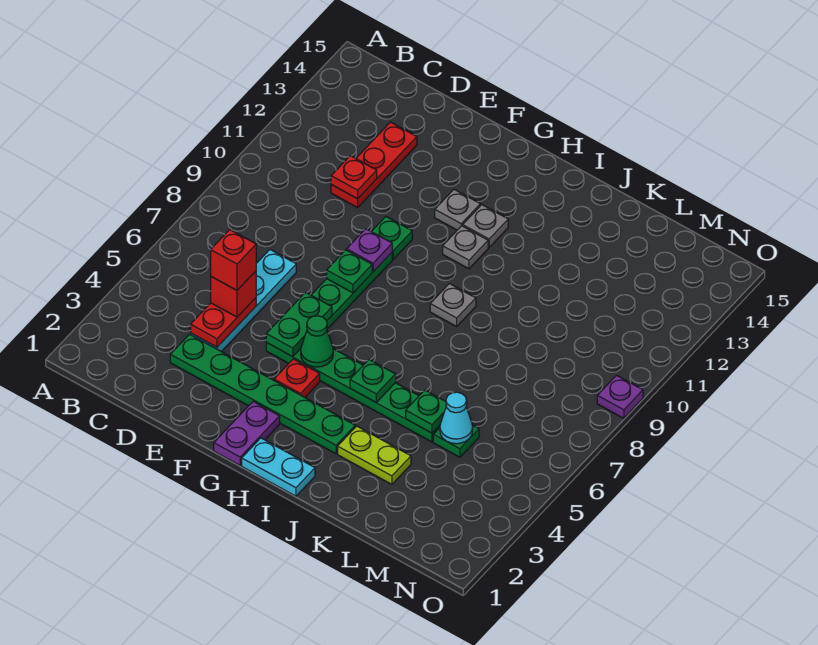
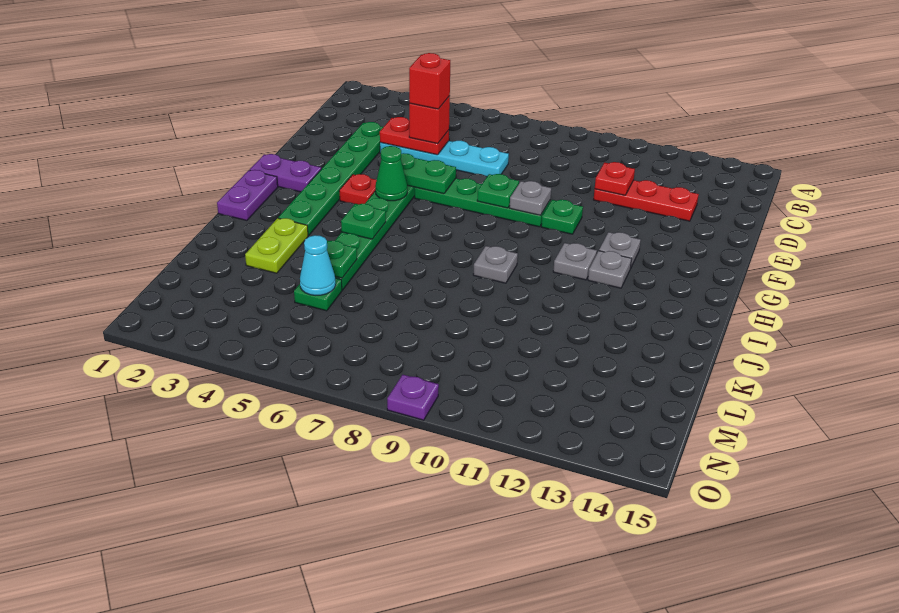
purple 1x1 plate [347,229,392,272] -> grey 1x1 plate [510,181,551,215]
cyan 1x2 plate [242,438,315,496] -> purple 1x2 plate [217,170,278,220]

